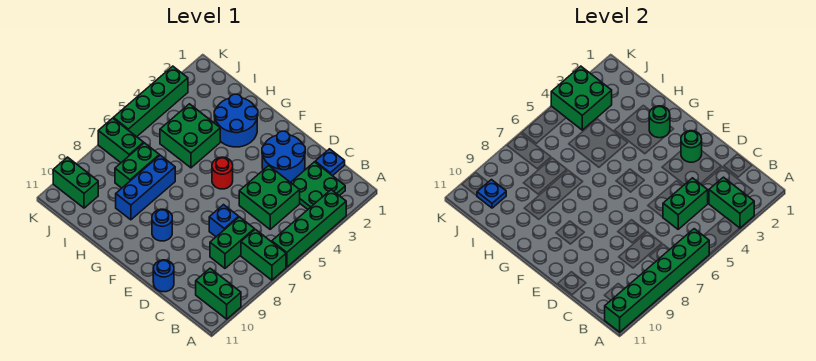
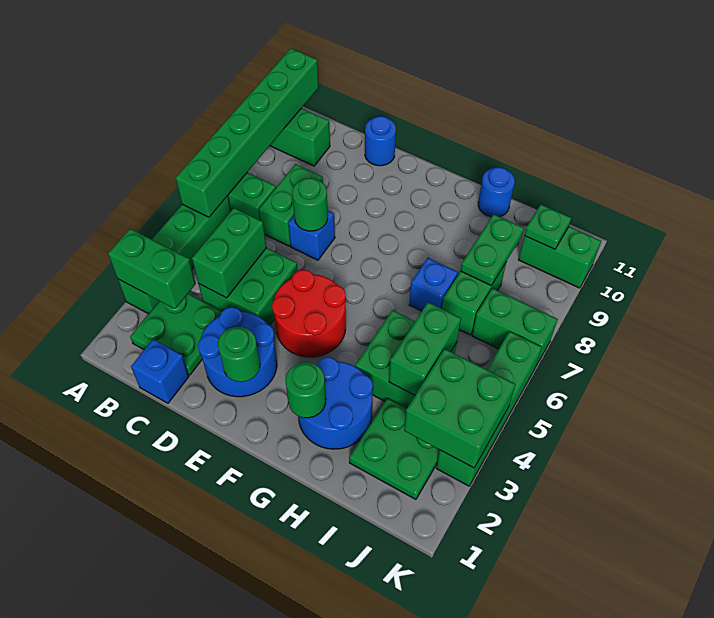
blue 1x1 plate [315,149,345,176] -> blue 1x1 brick [131,339,189,403]
none -> green 1x1 round brick [292,178,328,231]
red 1x1 round brick [212,157,233,189] -> red 2x2 round brick [272,270,346,357]
blue 1x1 round brick [152,209,172,241] -> blue 1x1 round brick moved to [478,167,515,217]
blue 1x3 brick [116,155,175,220] -> blue 1x1 brick [409,258,458,311]
none -> green 2x2 plate [349,398,440,499]
none -> green 1x2 brick [389,302,461,395]
none -> green 1x2 plate [460,214,524,285]
blue 1x1 plate [477,180,506,208] -> green 1x1 plate [524,205,571,249]

